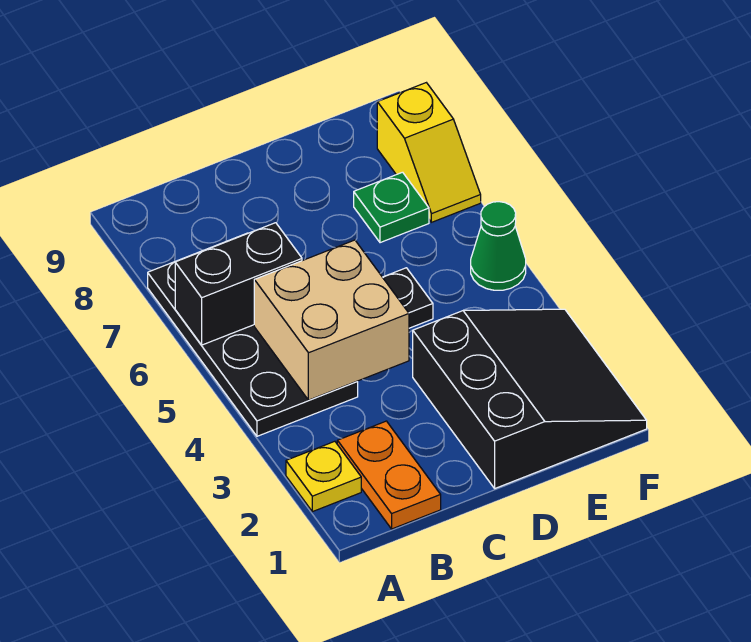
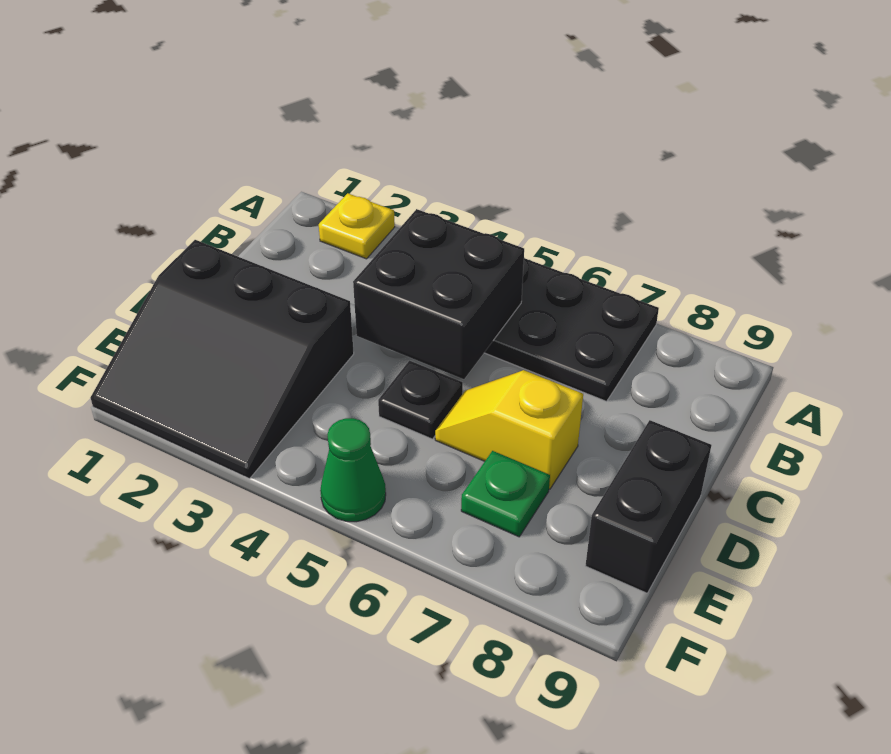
black 1x2 brick [175,223,302,345] -> black 1x2 brick moved to [585,420,711,593]
orange 1x2 plate [337,421,441,529] -> none
tan 2x2 brick [254,240,409,400] -> black 2x2 brick [353,209,524,379]
yellow 1x2 slope [377,83,481,222] -> yellow 1x2 slope moved to [435,370,583,489]

